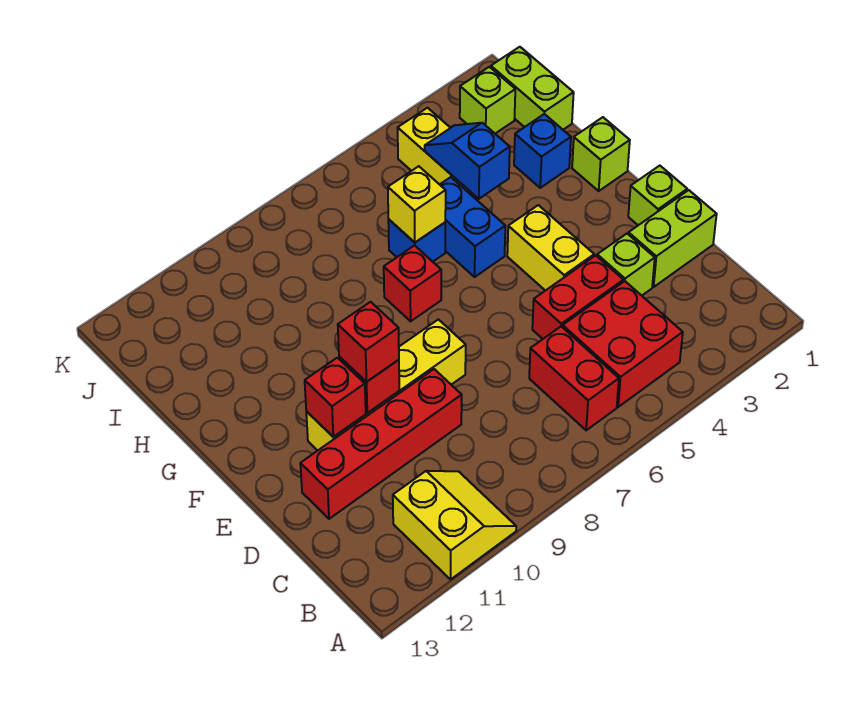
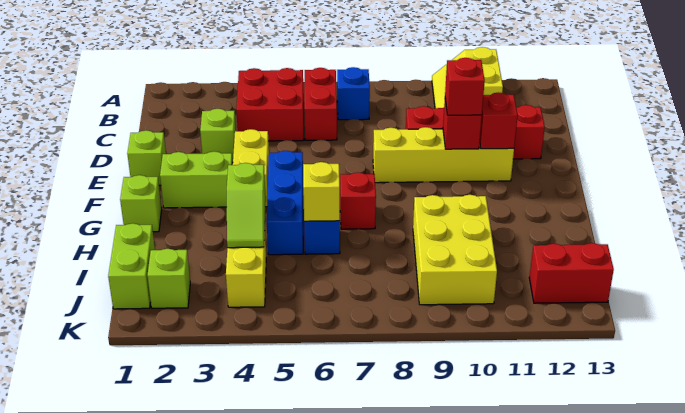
lime 1x2 brick [628,190,717,287] -> lime 1x2 brick moved to [160,151,233,208]
red 1x2 brick [532,255,623,339] -> red 1x2 brick moved to [529,243,614,303]
blue 1x2 brick [440,177,505,277] -> blue 1x3 brick [267,151,303,255]
blue 1x1 brick [514,114,571,188] -> blue 1x1 brick moved to [337,67,370,120]
blue 1x2 slope [425,123,510,199] -> lime 1x2 slope [227,163,266,248]
none -> yellow 2x3 brick [413,195,497,305]

